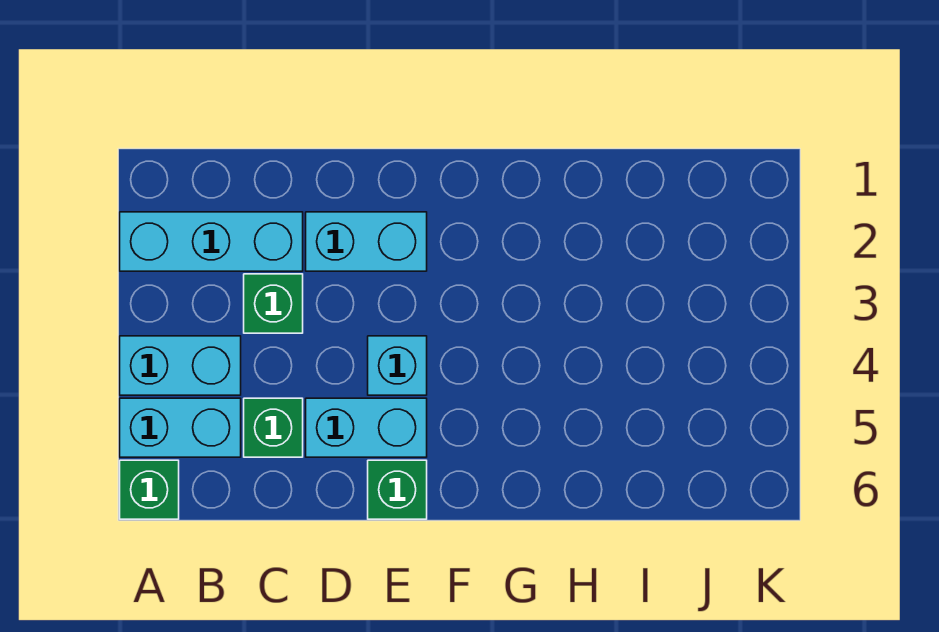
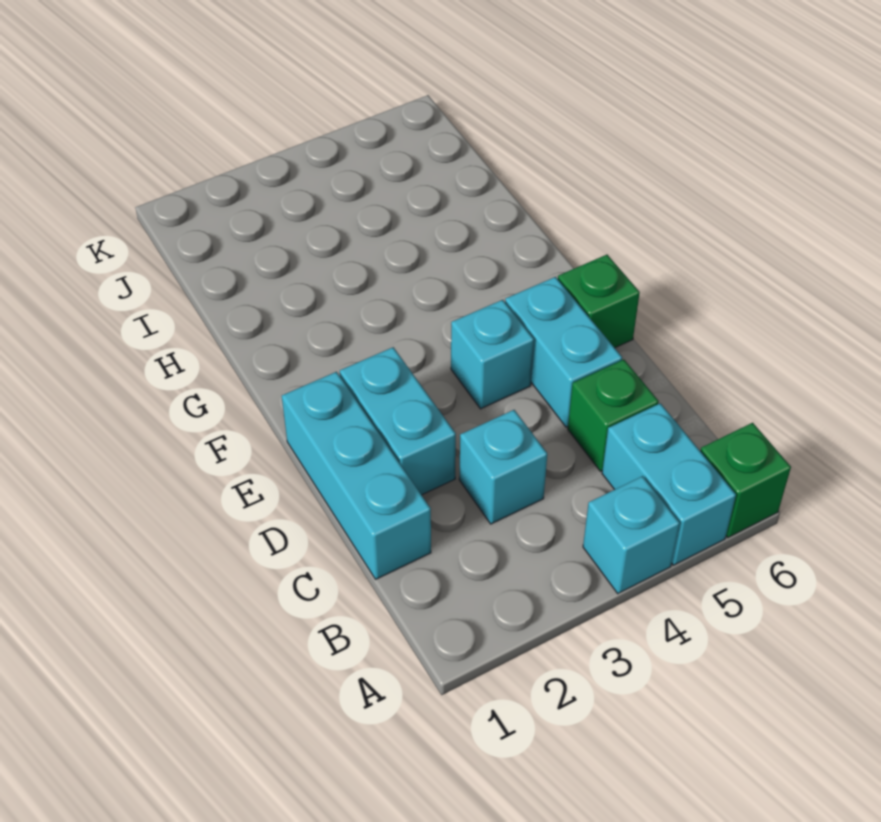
cyan 1x3 brick [120,212,303,271] -> cyan 1x3 brick moved to [282,372,431,579]
cyan 1x2 brick [120,336,241,395] -> cyan 1x1 brick [583,476,680,594]
green 1x1 brick [244,274,303,333] -> cyan 1x1 brick [459,410,547,524]

